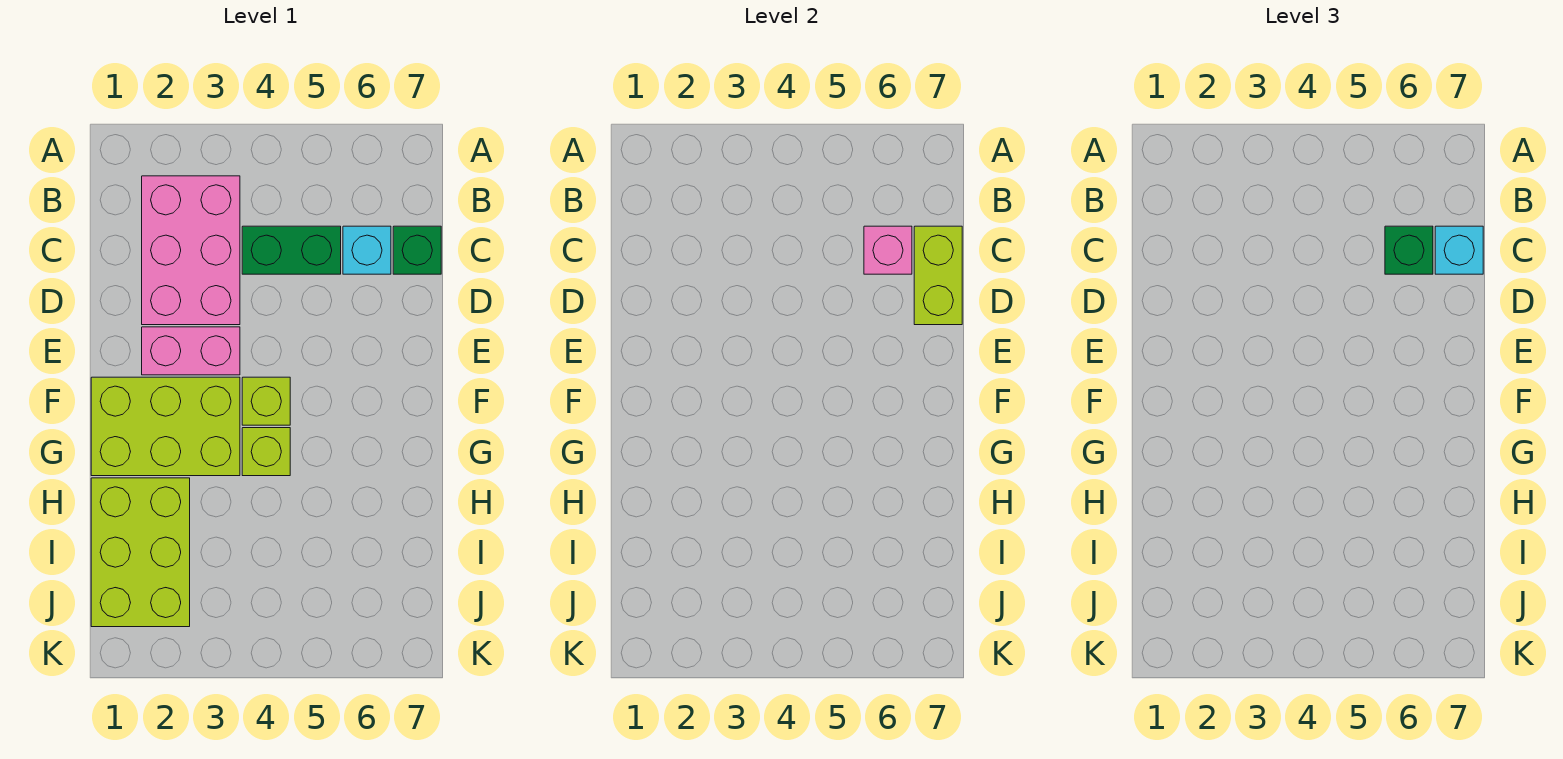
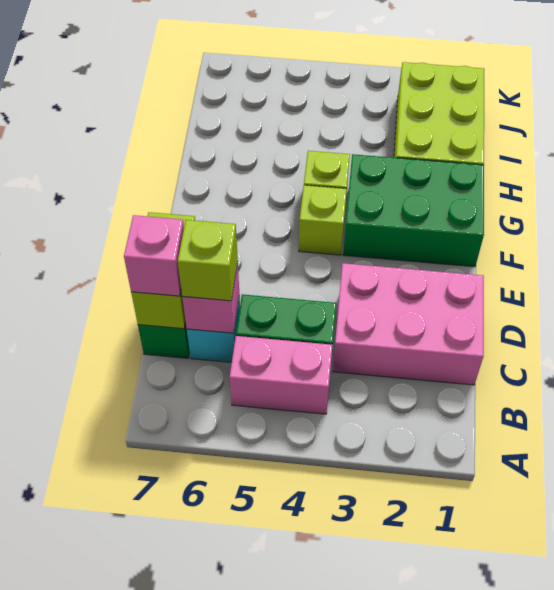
pink 2x3 brick [142,176,240,325] -> pink 2x3 brick turned to [333,263,484,385]
green 1x1 brick [1385,226,1433,274] -> lime 1x1 brick [178,220,238,301]
cyan 1x1 brick [1435,226,1483,274] -> pink 1x1 brick [124,215,184,296]
pink 1x2 brick [142,327,240,375] -> pink 1x2 brick moved to [230,336,333,414]
lime 2x3 brick [91,377,240,476] -> green 2x3 brick [343,154,484,267]

